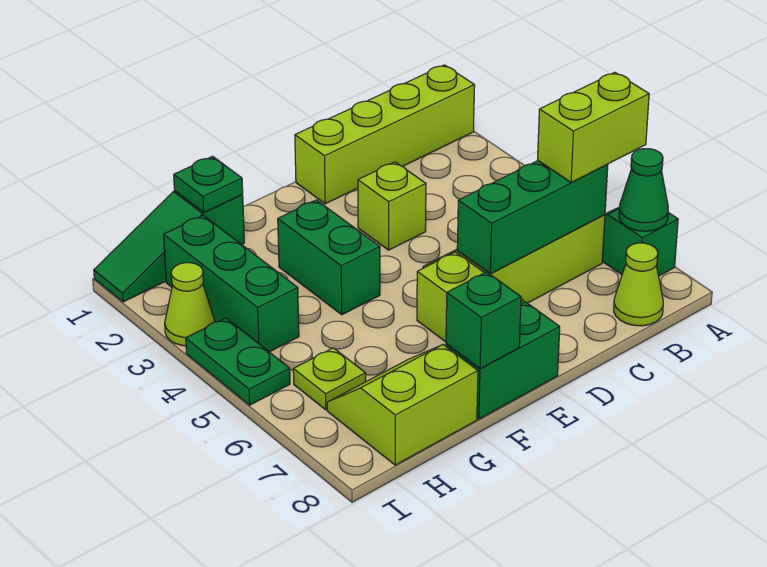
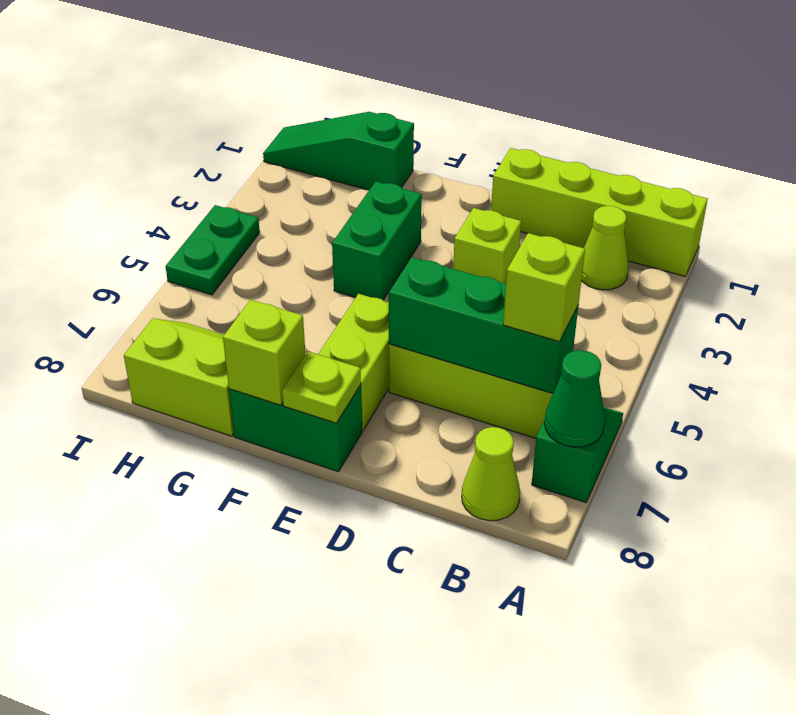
lime 1x2 brick [538,72,649,182] -> lime 1x1 brick [503,233,585,342]
green 1x1 brick [446,272,521,369] -> lime 1x1 brick [223,300,305,405]
green 1x1 plate [174,156,243,212] -> none
green 1x3 brick [164,216,299,352] -> none
lime 1x1 plate [293,348,366,410] -> lime 1x1 plate moved to [282,352,361,423]
lime 1x1 cone [165,263,215,346] -> lime 1x1 cone moved to [581,206,629,290]

